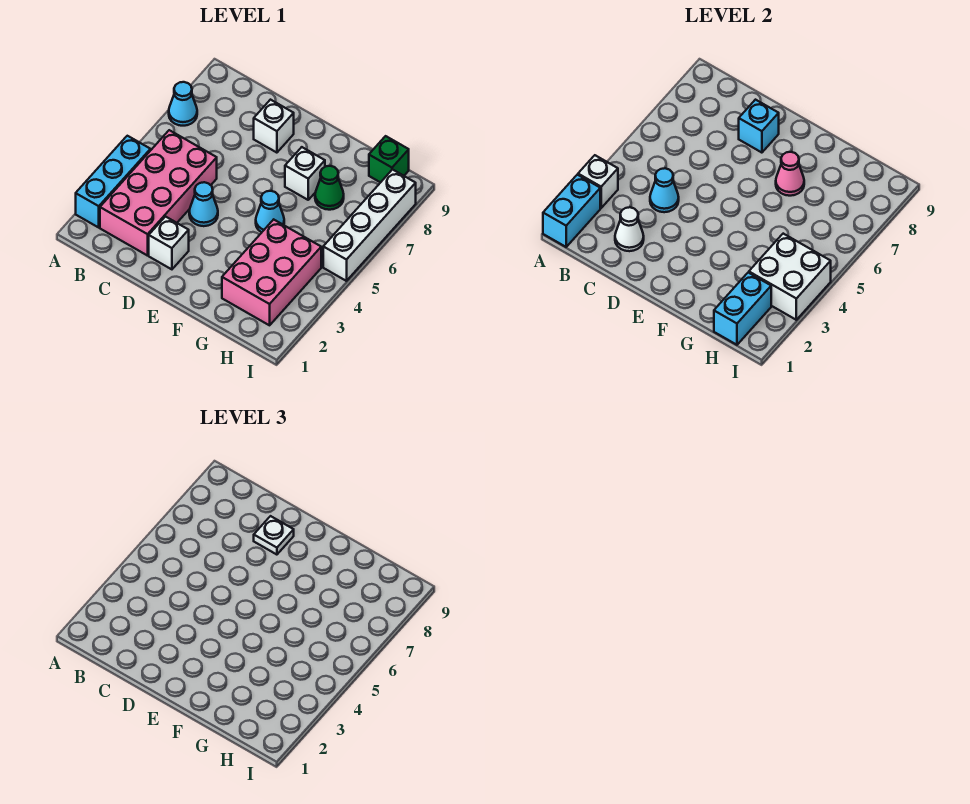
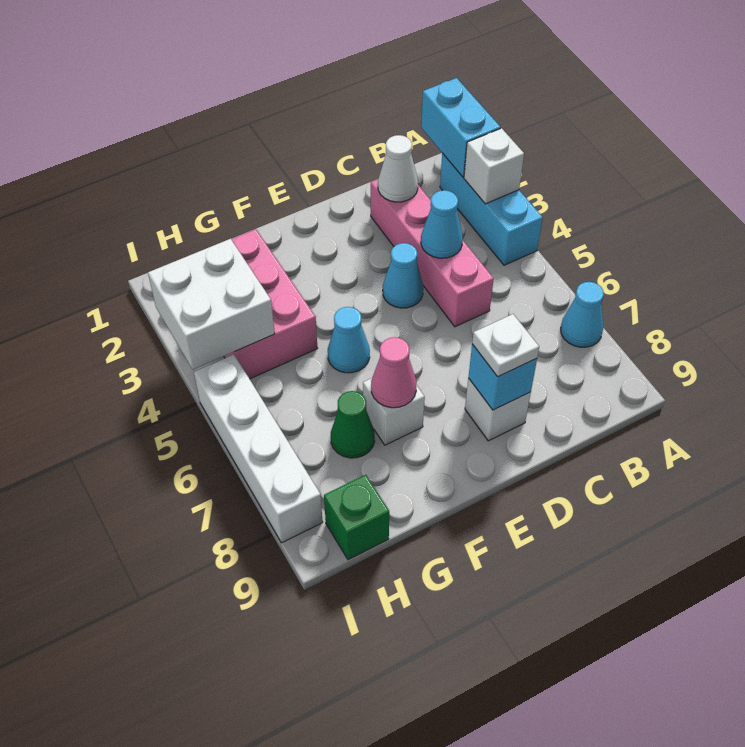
pink 2x4 brick [100,130,217,256] -> pink 1x4 brick [371,180,494,327]
white 1x1 brick [149,217,189,269] -> none
cyan 1x2 brick [714,273,771,345] -> none

